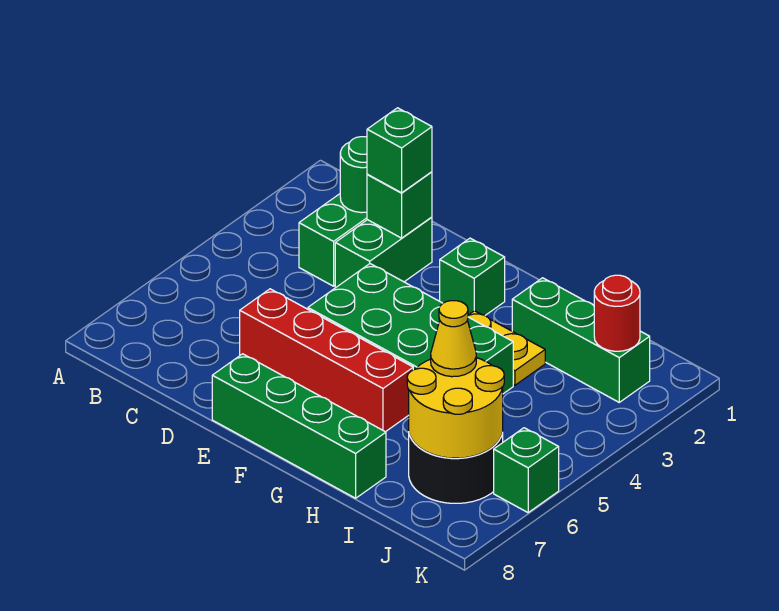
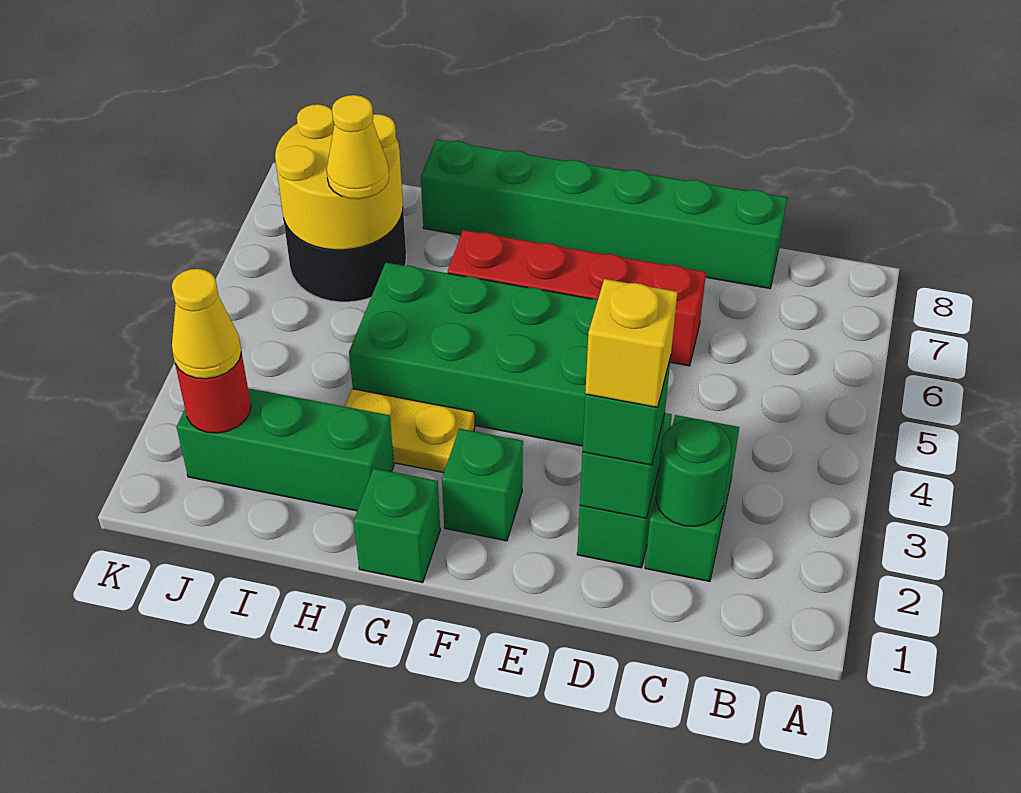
none -> yellow 1x1 brick [585,279,677,408]
green 1x4 brick [212,354,386,498] -> green 1x6 brick [421,140,787,288]
none -> yellow 1x1 cone [172,269,241,379]
green 1x1 brick [494,428,559,512] -> green 1x1 brick moved to [354,468,440,582]

